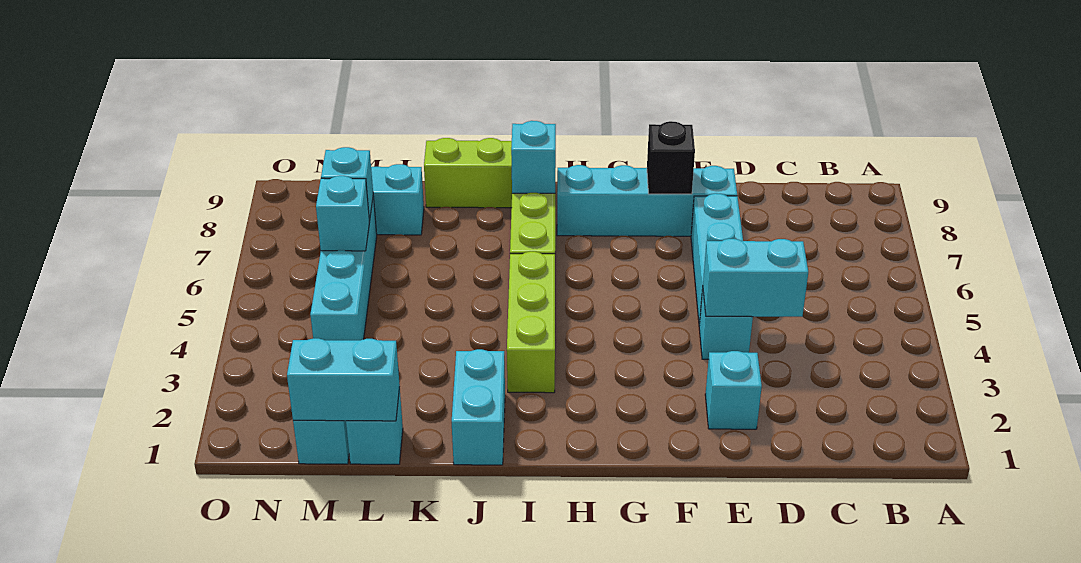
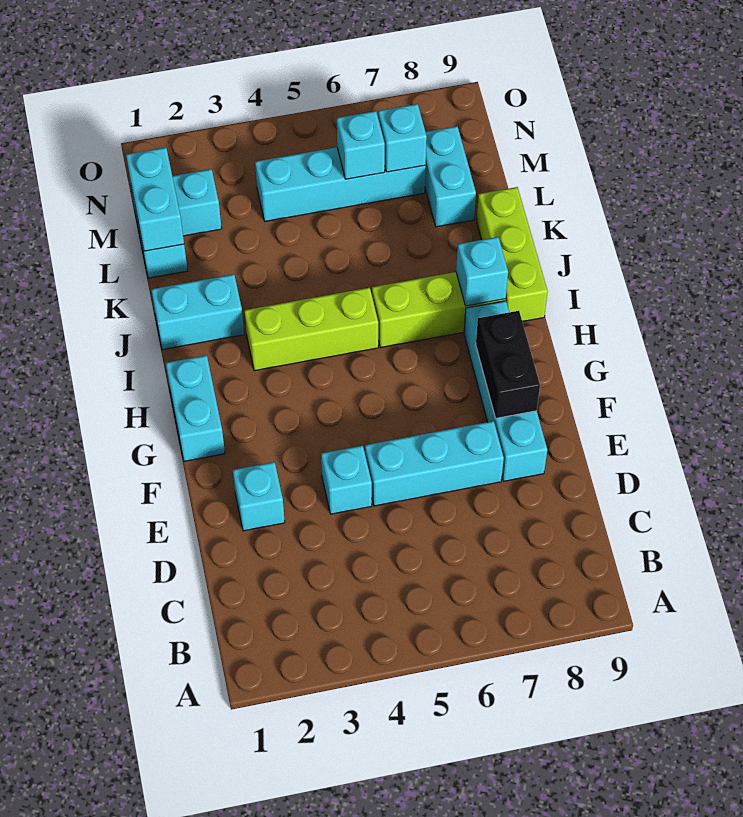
cyan 1x2 brick [703,239,808,317] -> cyan 1x2 brick moved to [166,355,225,461]
black 1x1 brick [647,121,695,194] -> black 1x2 brick [476,311,540,418]

